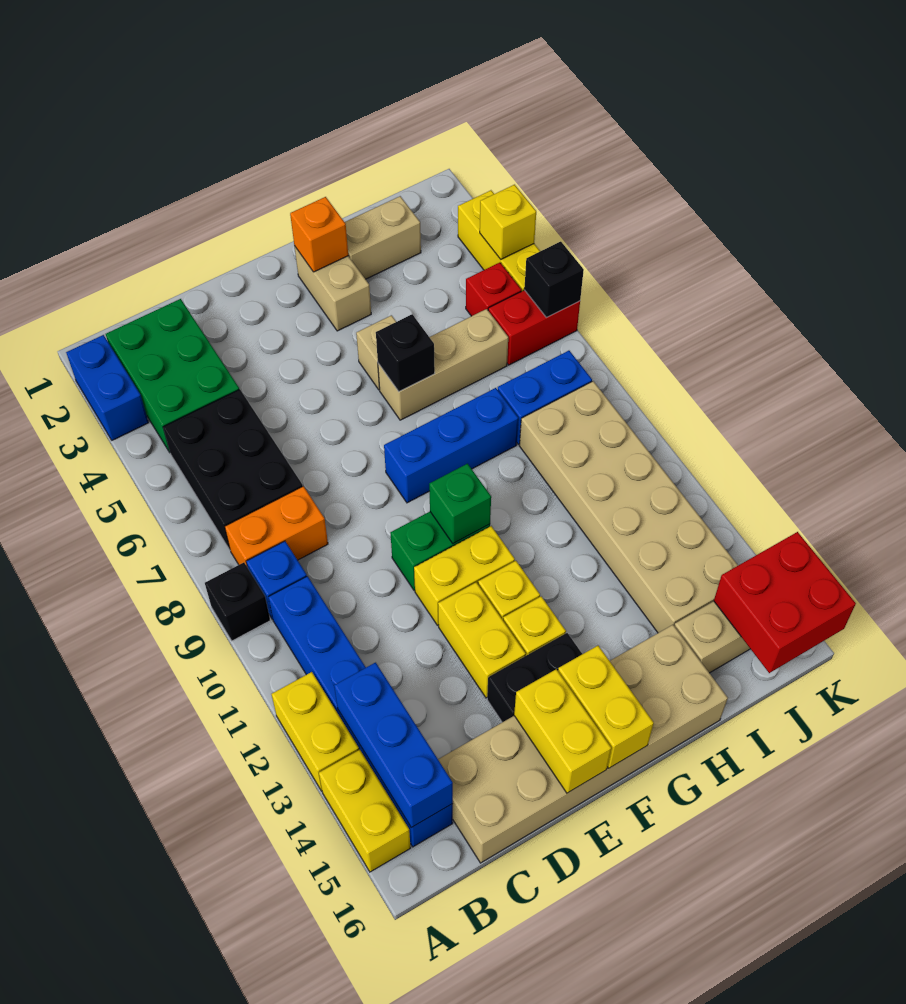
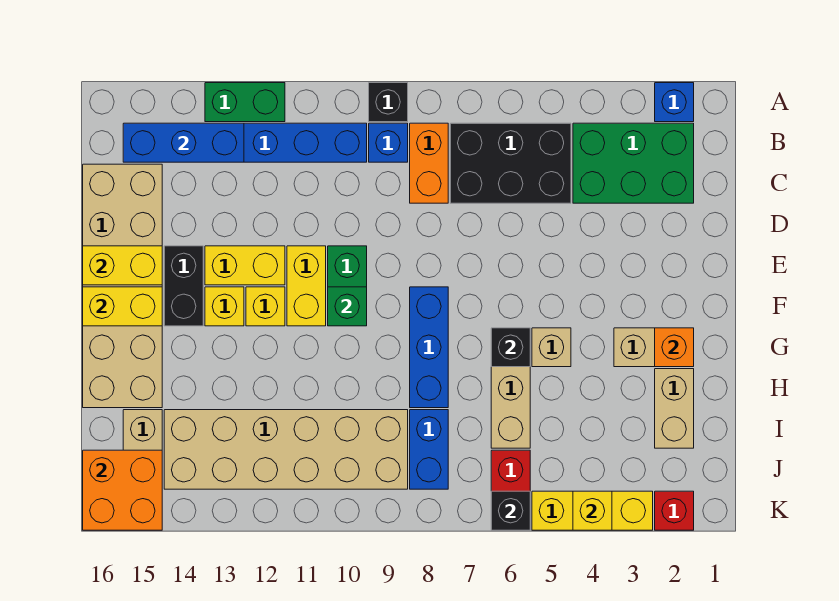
blue 1x2 brick [66,335,149,440] -> blue 1x1 brick [655,83,694,122]
yellow 1x2 brick [272,672,359,791] -> green 1x2 brick [205,83,285,122]
yellow 1x2 brick [319,750,411,872] -> none
red 1x1 brick [466,263,521,316] -> red 1x1 brick moved to [655,491,694,530]
red 2x2 brick [714,532,856,673] -> orange 2x2 brick [83,450,162,530]

